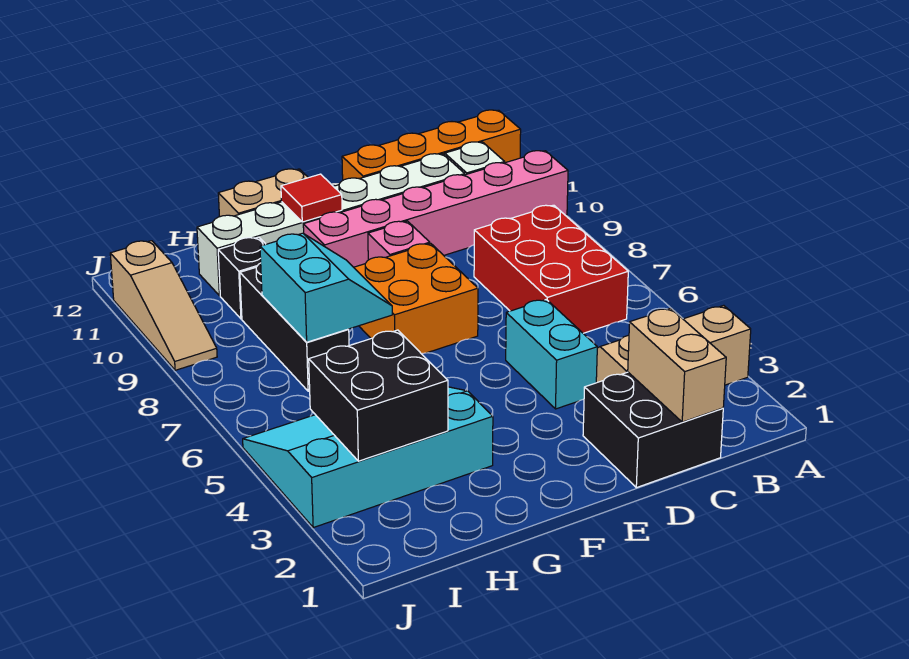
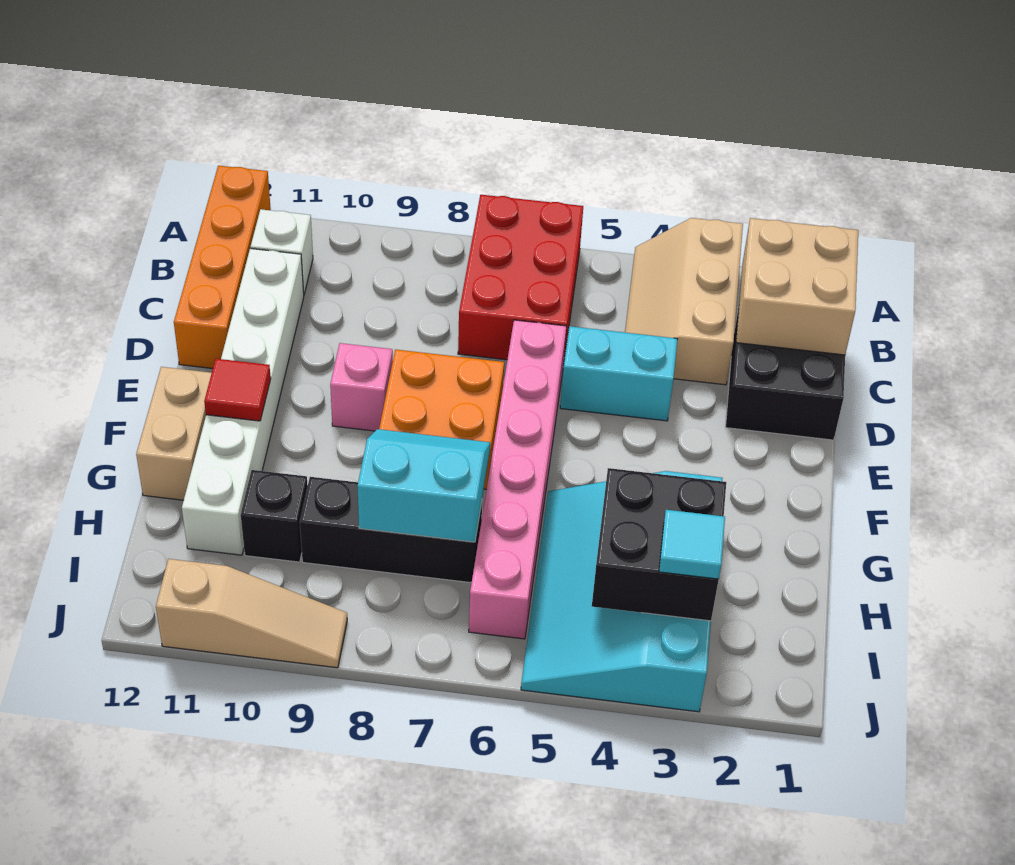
pink 1x6 brick [303,151,568,267] -> pink 1x6 brick moved to [469,320,566,639]
red 2x3 brick [474,205,628,333] -> red 2x3 brick turned to [458,195,583,360]
tan 1x2 brick [628,308,726,422] -> tan 2x2 brick [736,218,858,355]
none -> cyan 1x1 tile [659,510,725,579]

